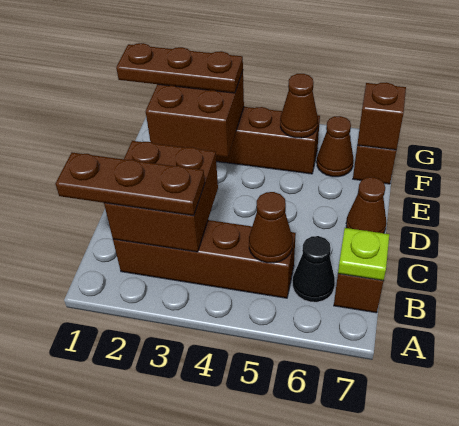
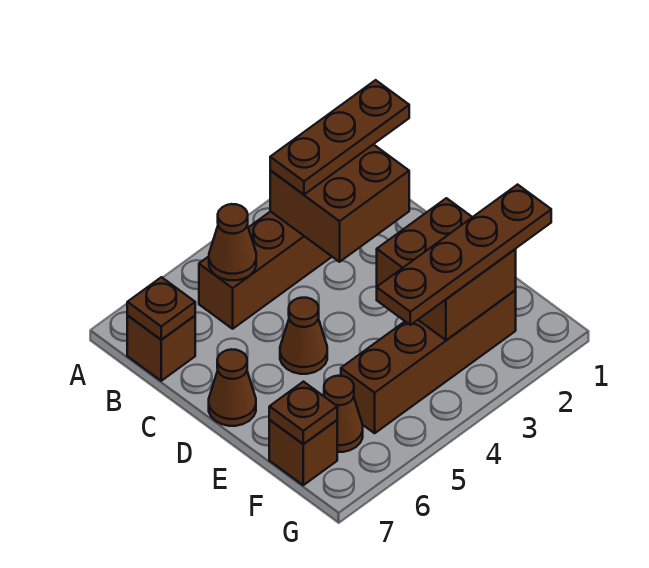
black 1x1 cone [293,236,335,302] -> none
lime 1x1 plate [338,228,389,281] -> brown 1x1 plate [127,277,195,340]
brown 1x3 plate [116,43,243,93] -> brown 1x4 plate [377,185,551,325]
brown 1x1 cone [280,74,318,138] -> brown 1x1 cone moved to [280,298,327,374]
brown 1x1 brick [357,82,406,150] -> brown 1x1 plate [269,382,337,444]

